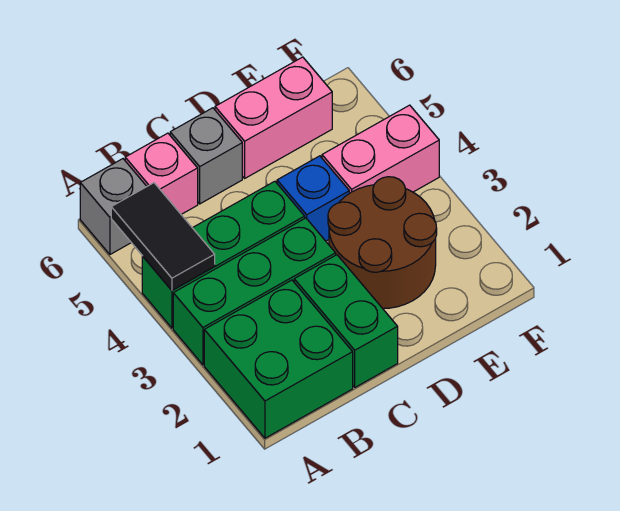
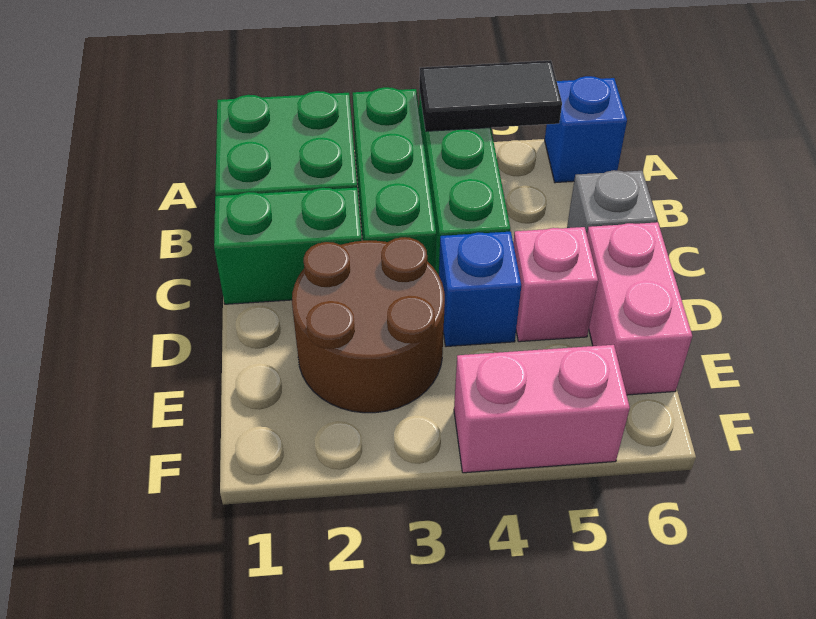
grey 1x1 brick [80,159,147,254] -> blue 1x1 brick [545,76,627,183]
pink 1x1 brick [125,133,198,214] -> pink 1x1 brick moved to [513,227,598,342]
pink 1x2 brick [322,105,439,193] -> pink 1x2 brick turned to [454,345,630,473]

